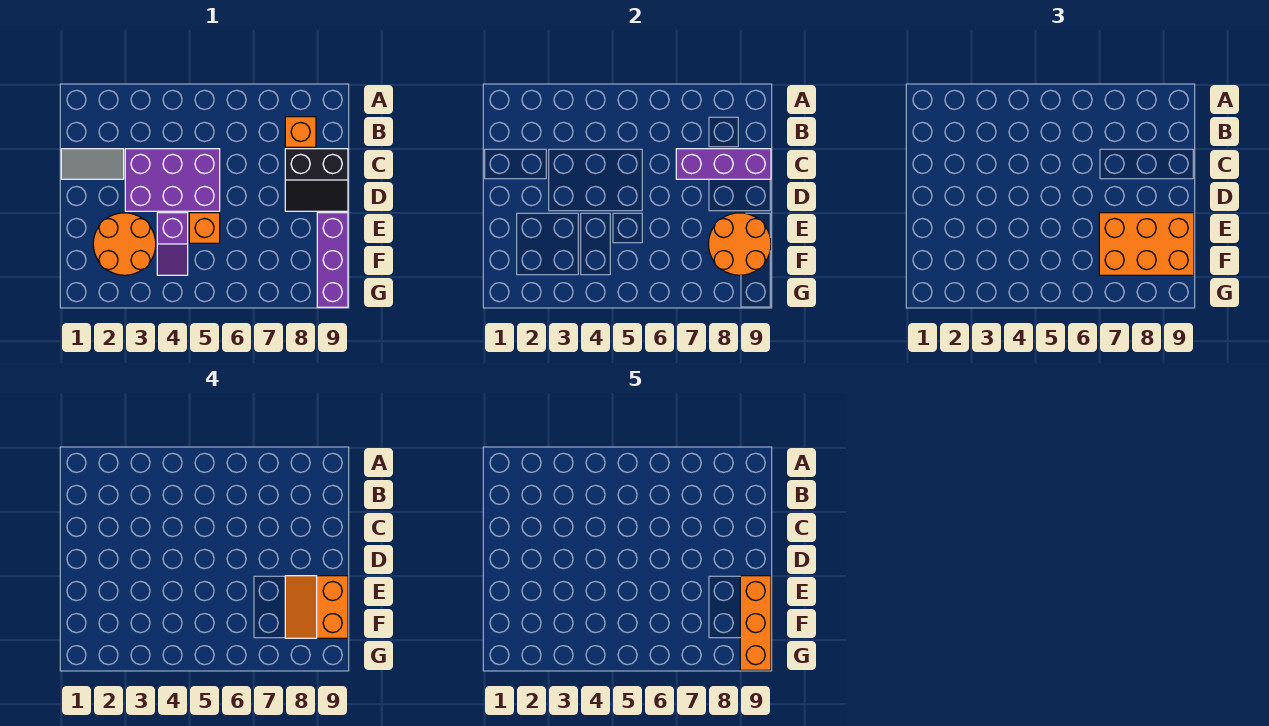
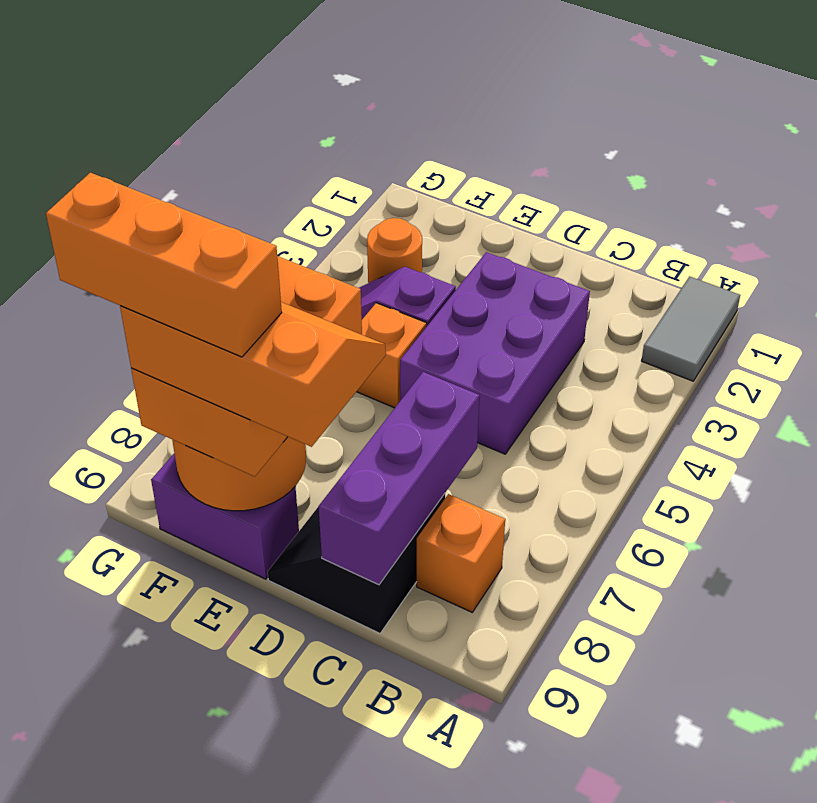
grey 1x2 tile [61,149,124,179] -> grey 1x2 tile moved to [642,276,740,381]
orange 2x2 round brick [93,213,156,275] -> orange 1x1 round brick [367,218,422,283]
orange 2x2 slope [285,576,348,638] -> orange 2x3 slope [120,302,386,447]
purple 1x3 brick [317,213,348,307] -> purple 1x2 brick [151,454,299,579]

